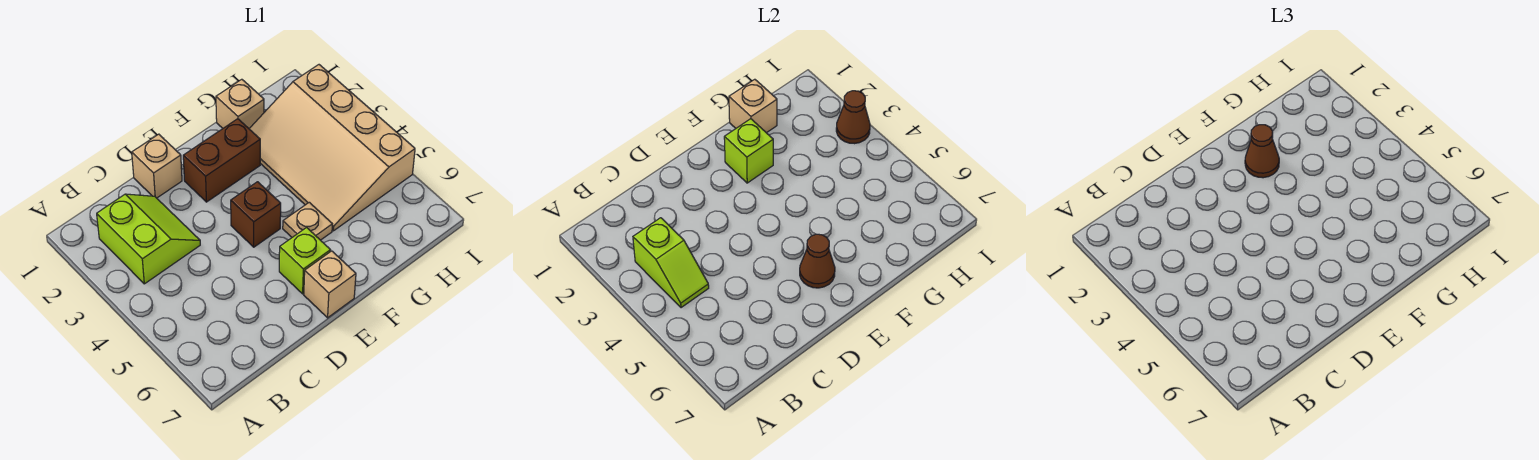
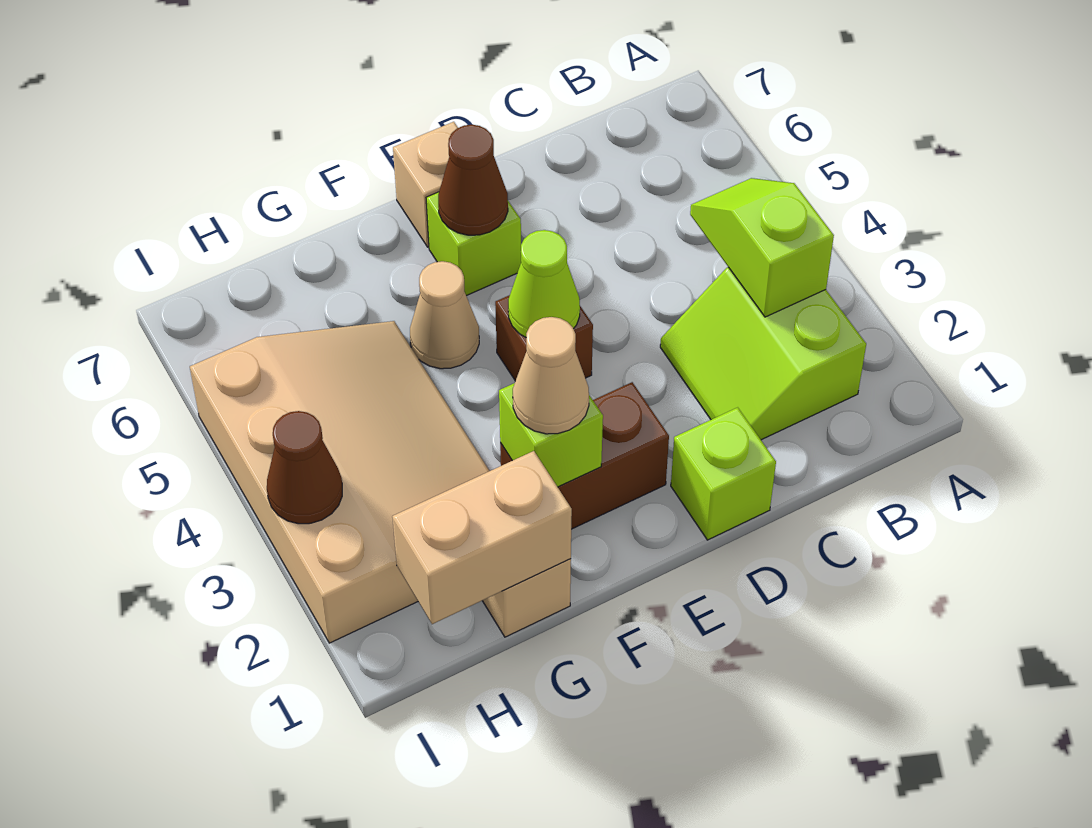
tan 1x1 brick [132,134,182,198] -> lime 1x1 brick [671,407,776,540]
none -> lime 1x1 cone [508,230,580,337]
brown 1x1 cone [1245,125,1279,178] -> tan 1x1 cone [513,317,589,434]
tan 1x1 plate [283,202,332,240] -> tan 1x1 cone [410,261,479,369]
tan 1x1 brick [729,79,777,133] -> tan 1x2 brick [392,451,572,624]

